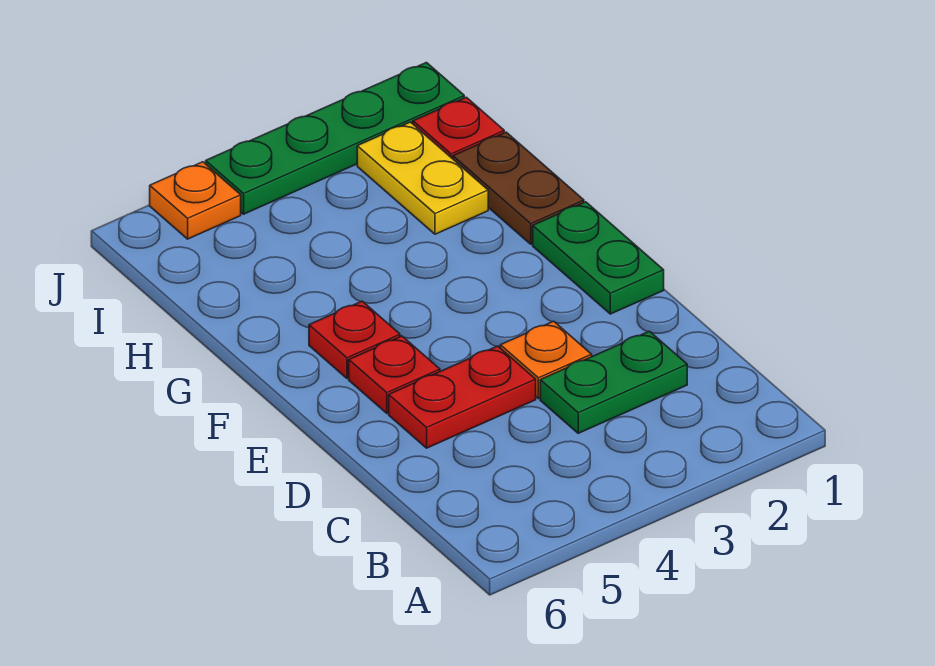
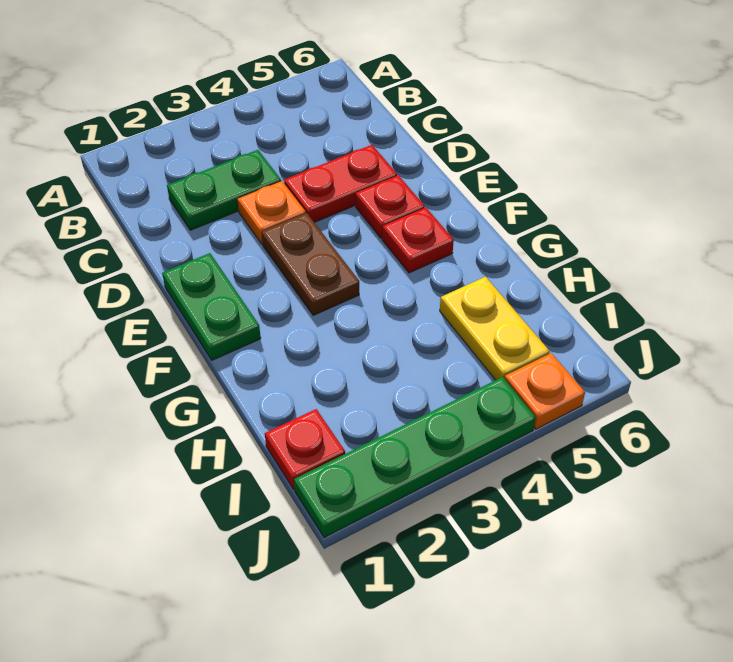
brown 1x2 plate [453,132,584,244] -> brown 1x2 plate moved to [262,213,359,315]
yellow 1x2 plate [357,122,488,234] -> yellow 1x2 plate moved to [440,277,550,380]

